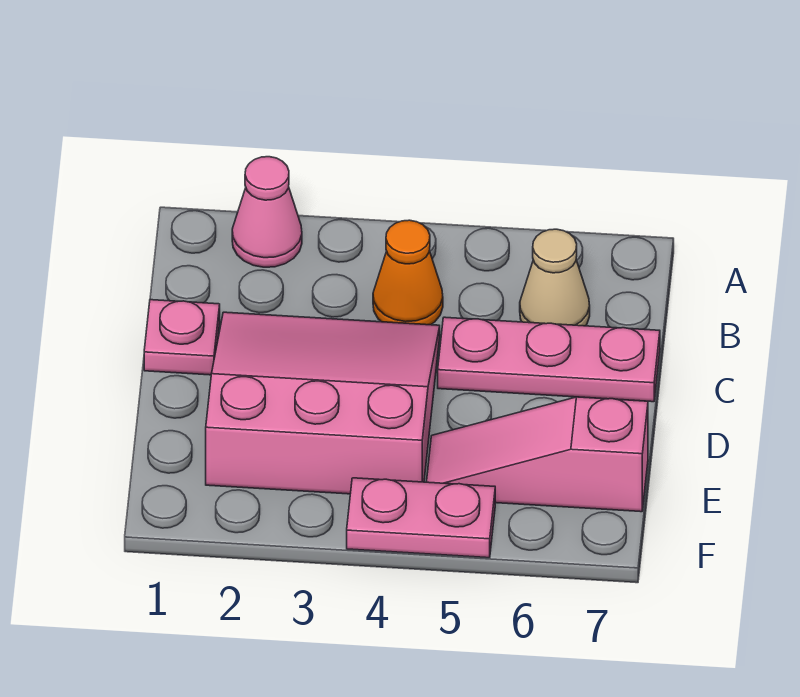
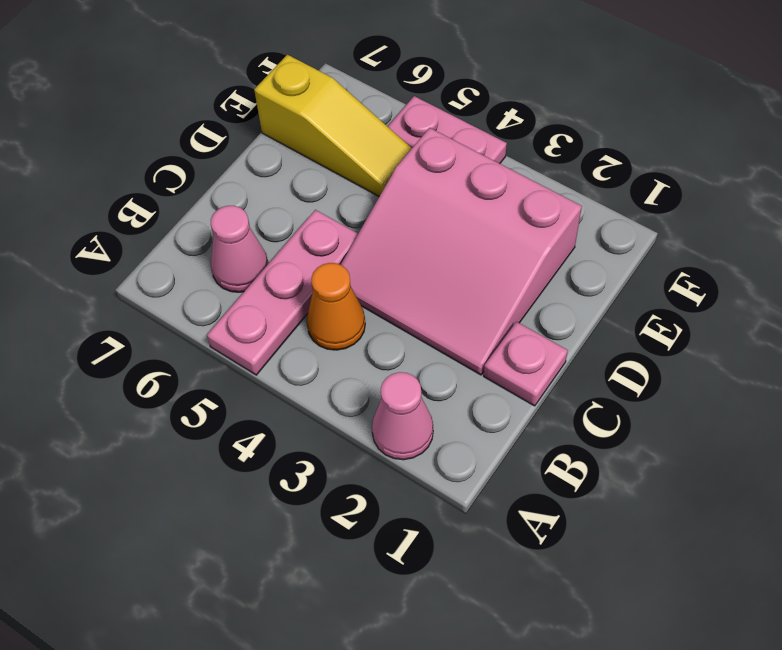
tan 1x1 cone [520,229,590,326] -> pink 1x1 cone [211,206,268,292]
pink 1x3 plate [438,317,660,402] -> pink 1x3 plate turned to [207,210,358,375]
pink 1x3 slope [427,397,648,512] -> yellow 1x3 slope [254,55,412,196]

